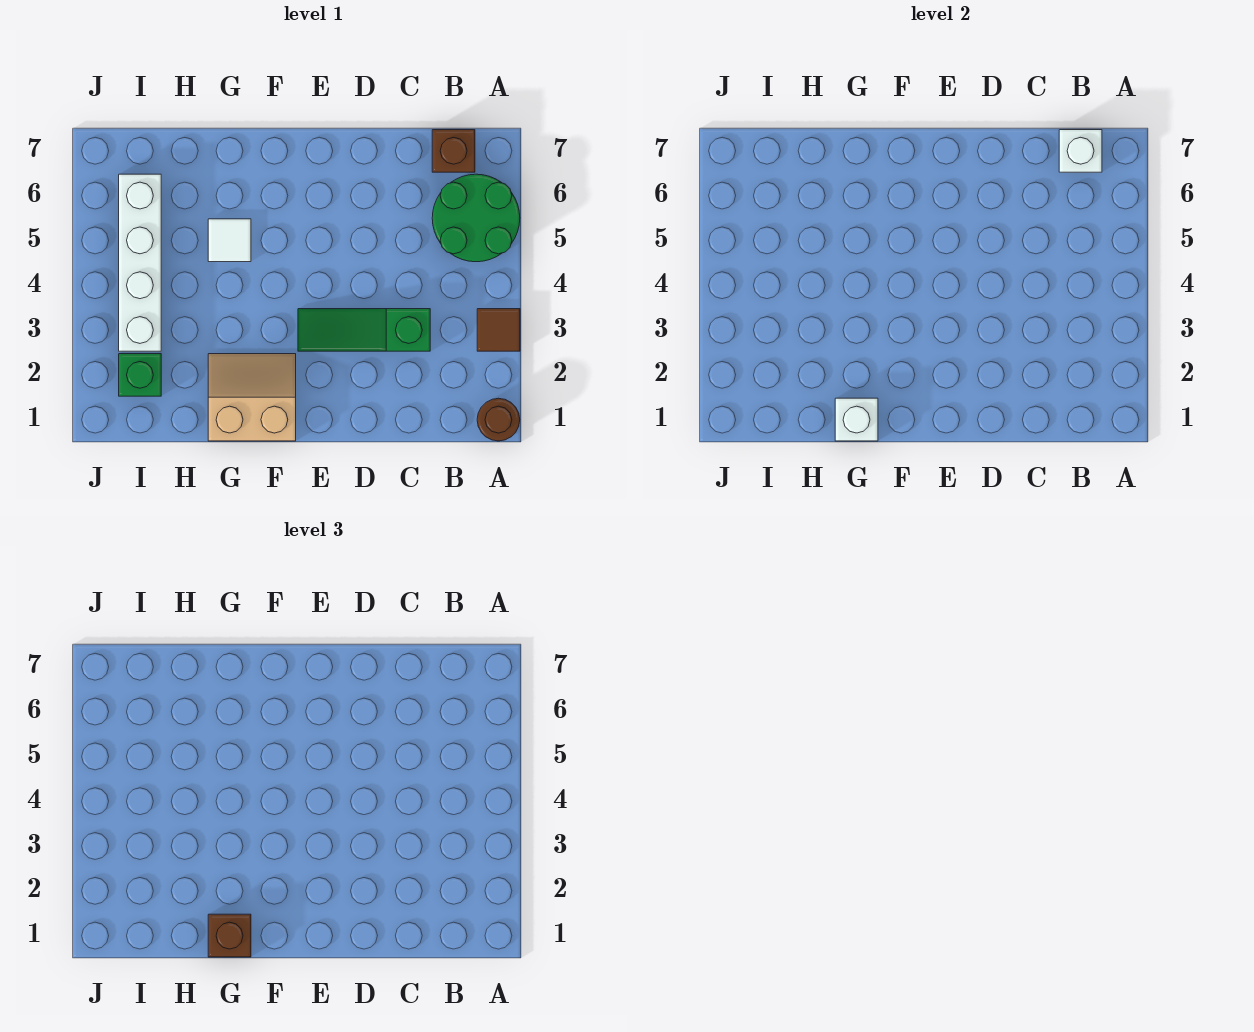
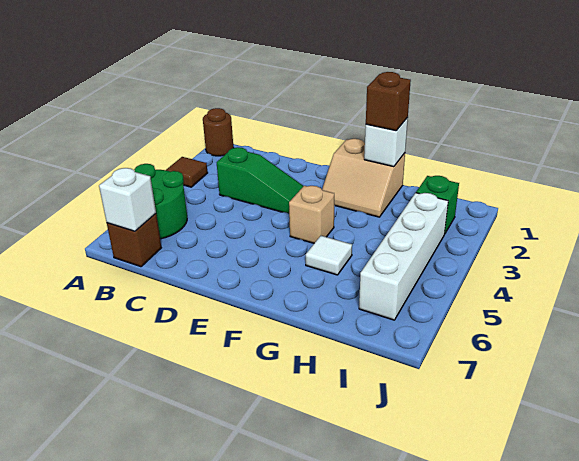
none -> tan 1x1 brick [289,186,334,243]

